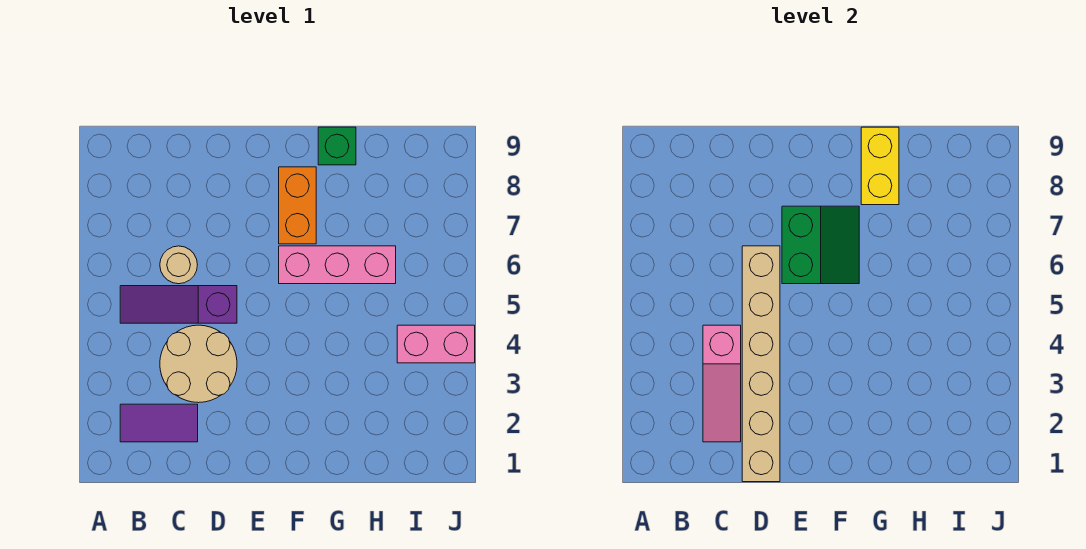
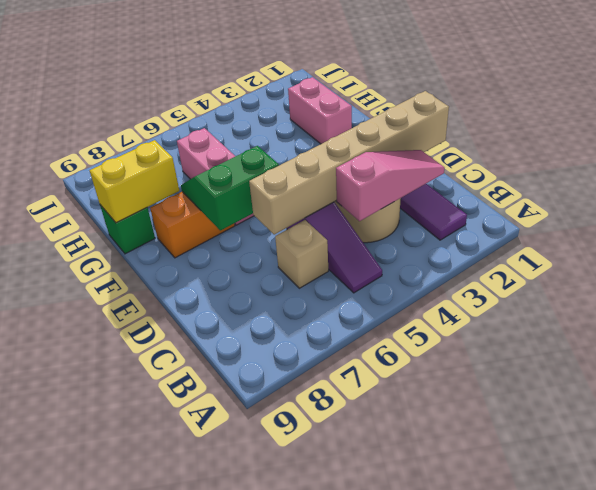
tan 1x1 round brick [160,246,197,284] -> tan 1x1 brick [275,220,328,288]
pink 1x2 brick [397,325,475,363] -> pink 1x2 brick moved to [288,77,352,144]

